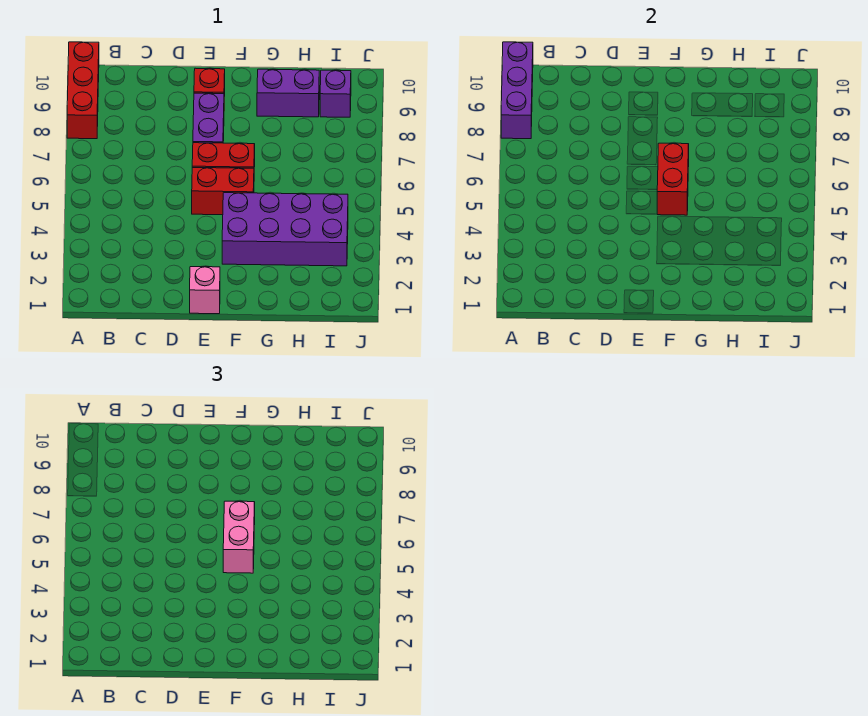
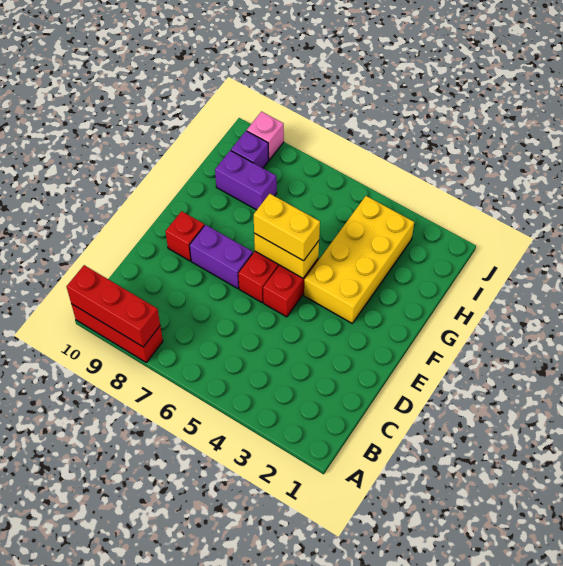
purple 1x3 brick [501,42,533,139] -> red 1x3 brick [67,265,160,347]
pink 1x1 brick [190,267,220,314] -> pink 1x1 brick moved to [247,112,284,160]
purple 2x4 brick [222,193,348,266] -> yellow 2x4 brick [304,196,414,323]
red 1x2 brick [657,143,689,215] -> yellow 1x2 brick [254,233,319,278]
pink 1x2 brick [223,501,255,573] -> yellow 1x2 brick [254,194,320,261]
purple 1x2 brick [257,69,319,117] -> purple 1x2 brick turned to [215,150,277,210]

